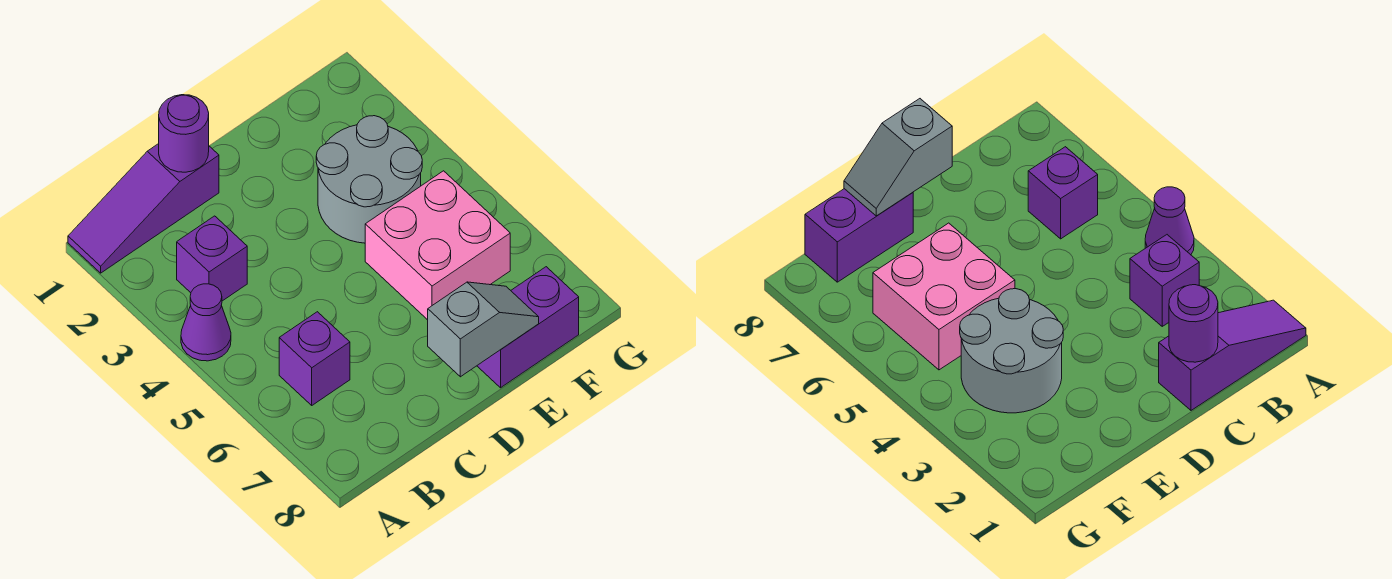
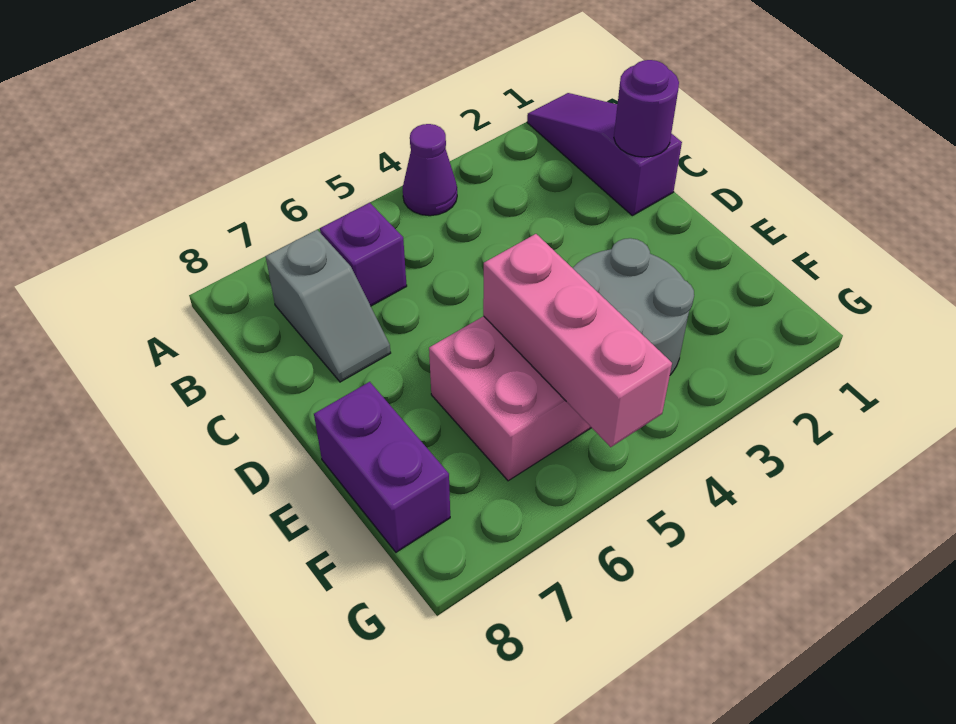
purple 1x1 brick [177,216,247,301] -> none
grey 1x2 slope [428,282,539,377] -> grey 1x2 slope moved to [266,230,391,382]
none -> pink 1x3 brick [483,234,672,447]

